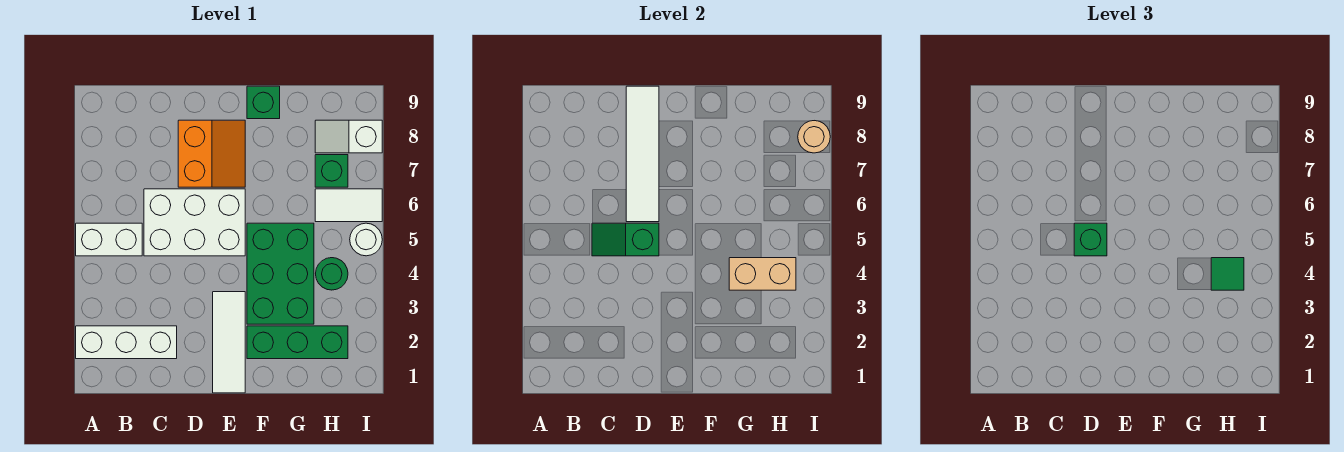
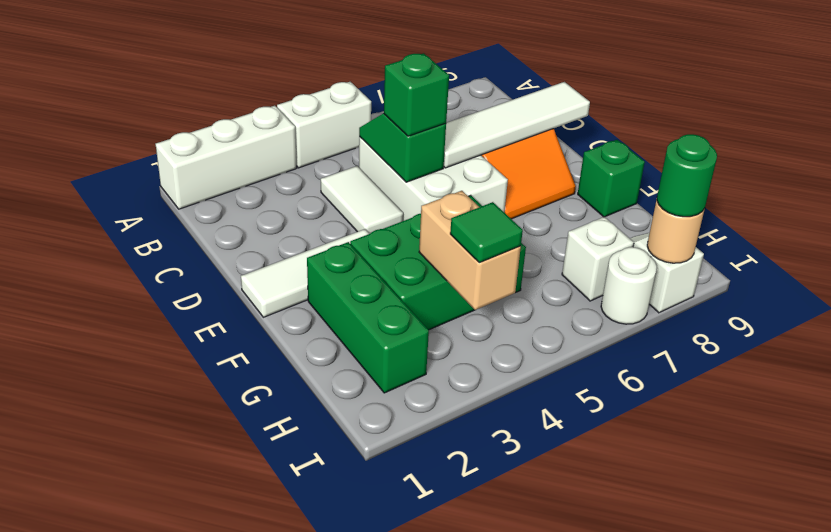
white 1x3 brick [76,326,177,359] -> white 1x3 brick turned to [156,106,296,209]
white 1x2 brick [76,223,142,256] -> white 1x2 brick turned to [277,82,371,168]
green 1x1 round brick [316,258,348,290] -> green 1x1 round brick moved to [657,134,717,217]
white 1x2 tile [315,189,382,222] -> white 1x2 tile moved to [321,166,403,234]
green 1x1 brick [315,155,348,187] -> white 1x1 brick [562,217,634,301]
white 1x1 round brick [350,223,382,256] -> white 1x1 round brick moved to [601,247,657,324]

